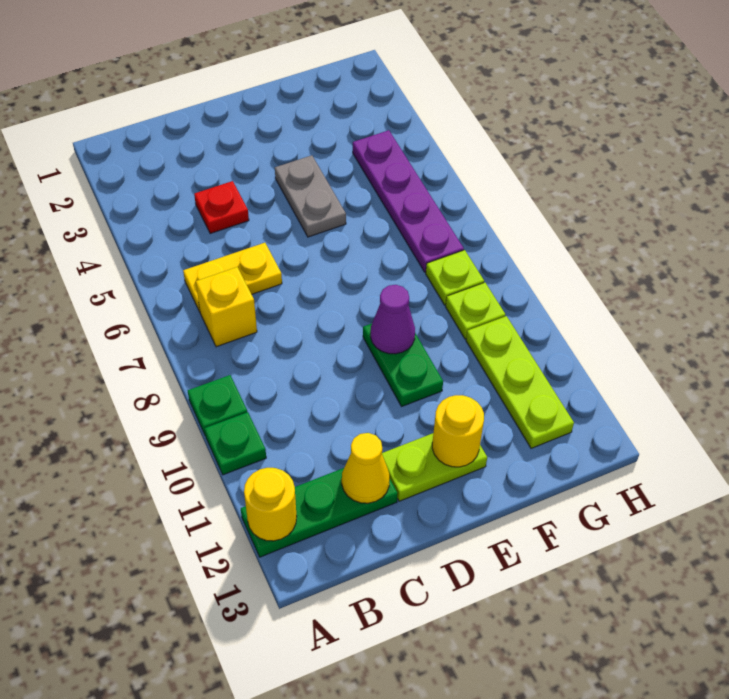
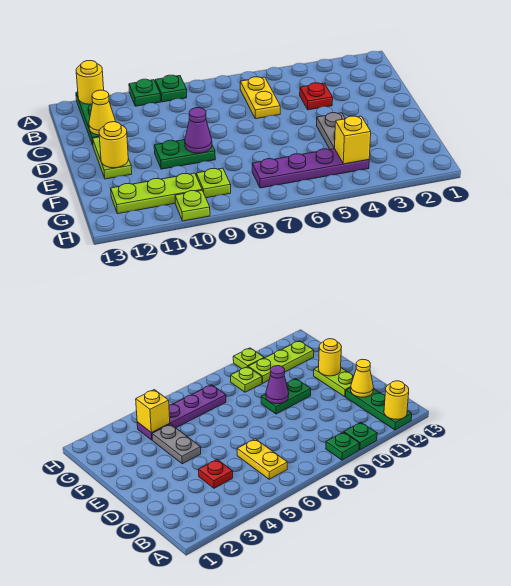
yellow 1x1 brick [196,267,257,347] -> yellow 1x1 brick moved to [335,116,371,164]
grey 1x2 plate [275,155,346,237] -> grey 1x2 plate turned to [317,113,345,149]
lime 1x1 plate [426,250,484,305] -> lime 1x1 plate moved to [175,190,210,221]

